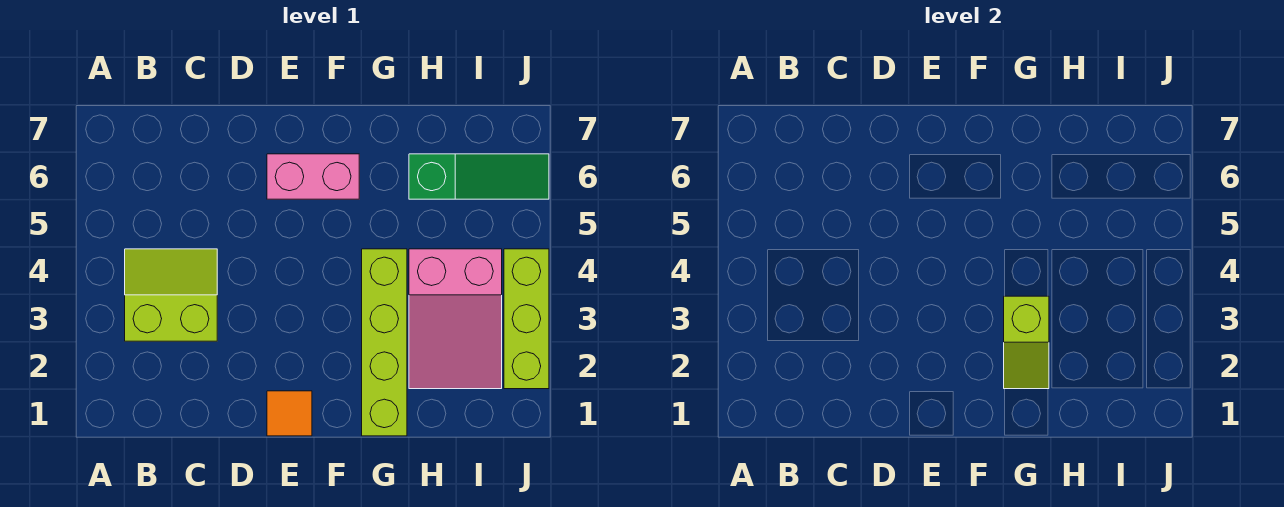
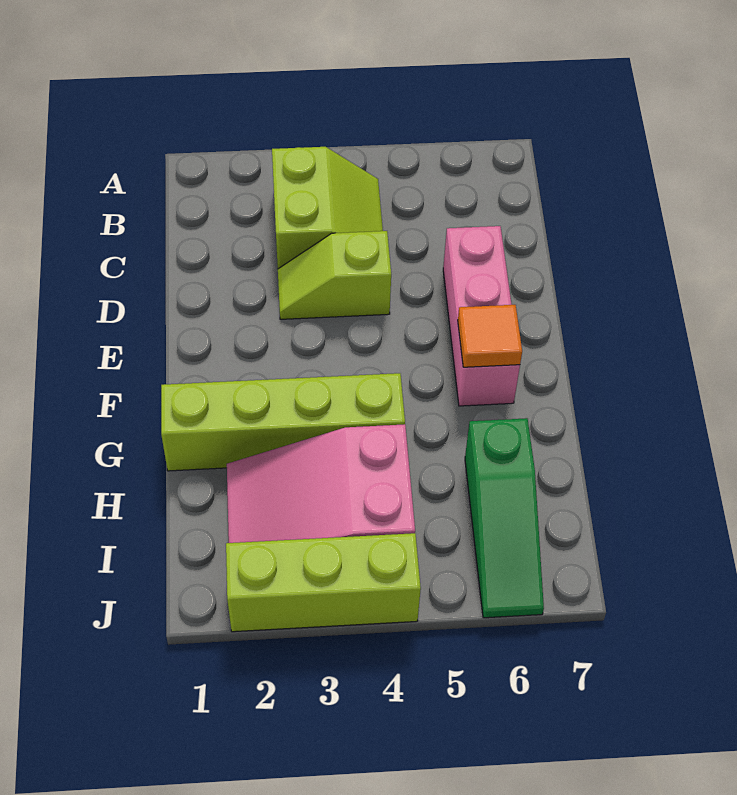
orange 1x1 tile [267,391,312,436] -> orange 1x1 tile moved to [458,305,522,367]
pink 1x2 brick [267,154,359,199] -> pink 1x3 brick [443,226,520,406]
lime 1x2 slope [1004,296,1049,389] -> lime 1x2 slope moved to [278,231,391,319]

